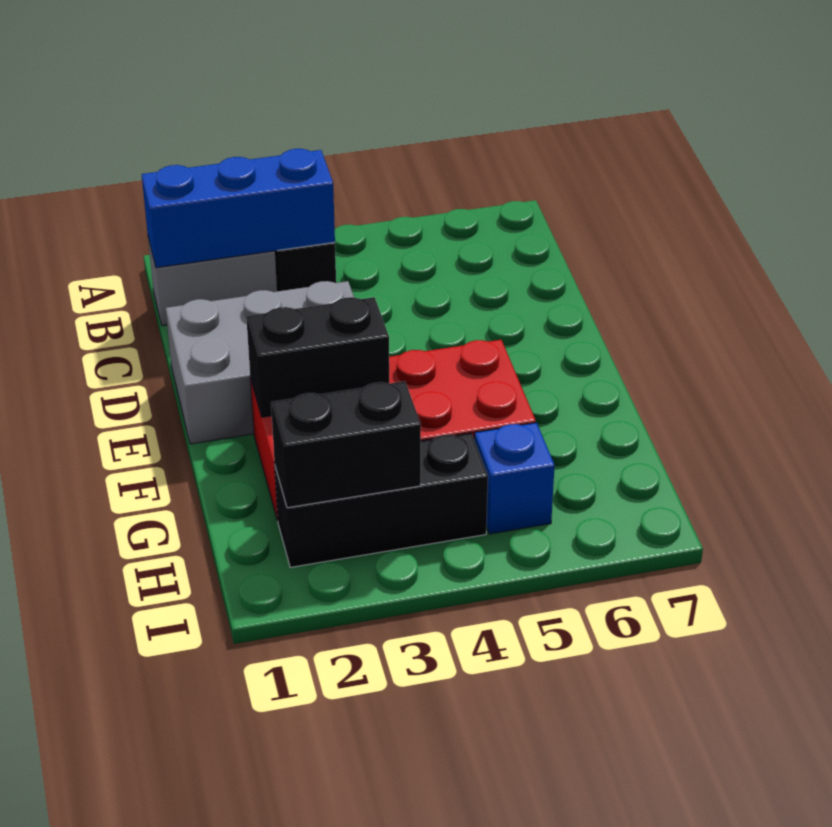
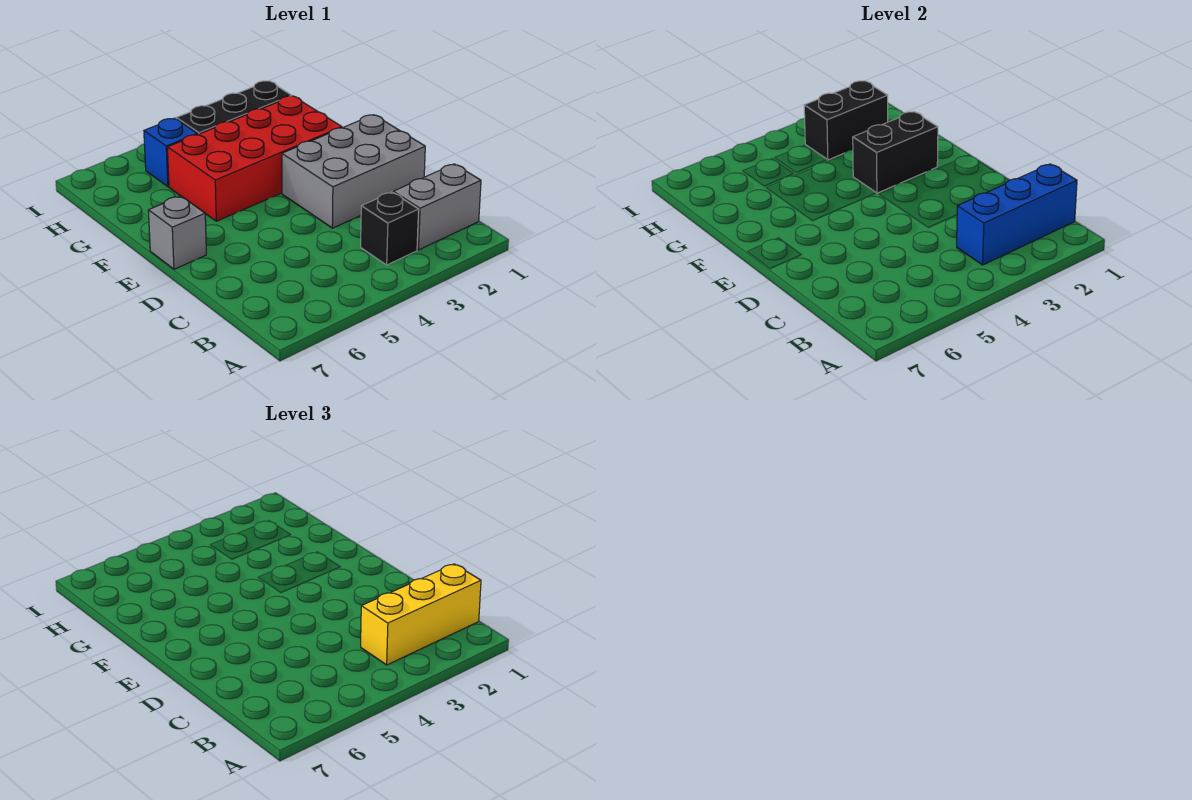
none -> yellow 1x3 brick [361,564,481,665]
none -> grey 1x1 brick [148,196,206,269]

